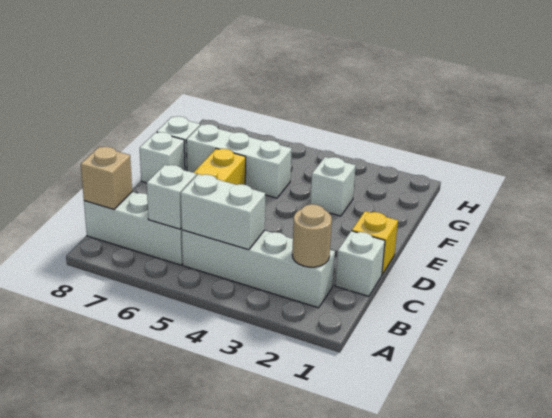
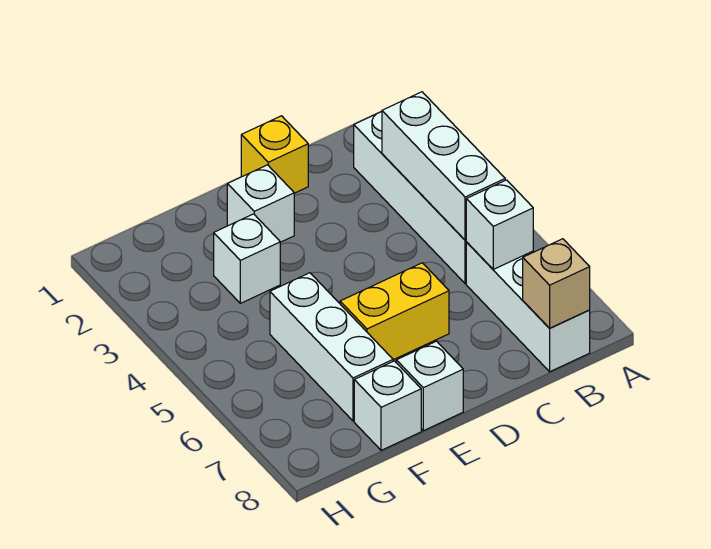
tan 1x1 round brick [292,204,332,267] -> none
white 1x2 brick [181,174,265,250] -> white 1x3 brick [382,92,505,240]
white 1x1 brick [335,231,385,296] -> white 1x1 brick moved to [227,165,294,242]

